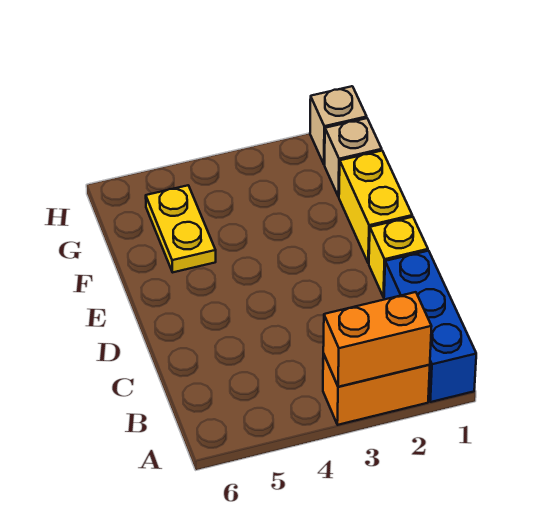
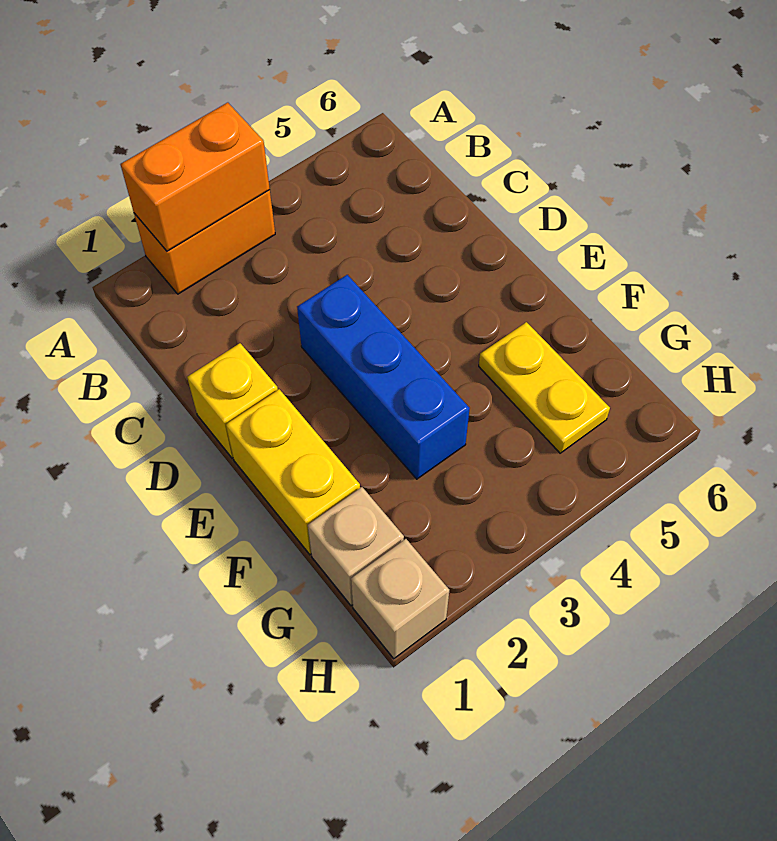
blue 1x3 brick [384,251,476,402] -> blue 1x3 brick moved to [297,275,470,479]

